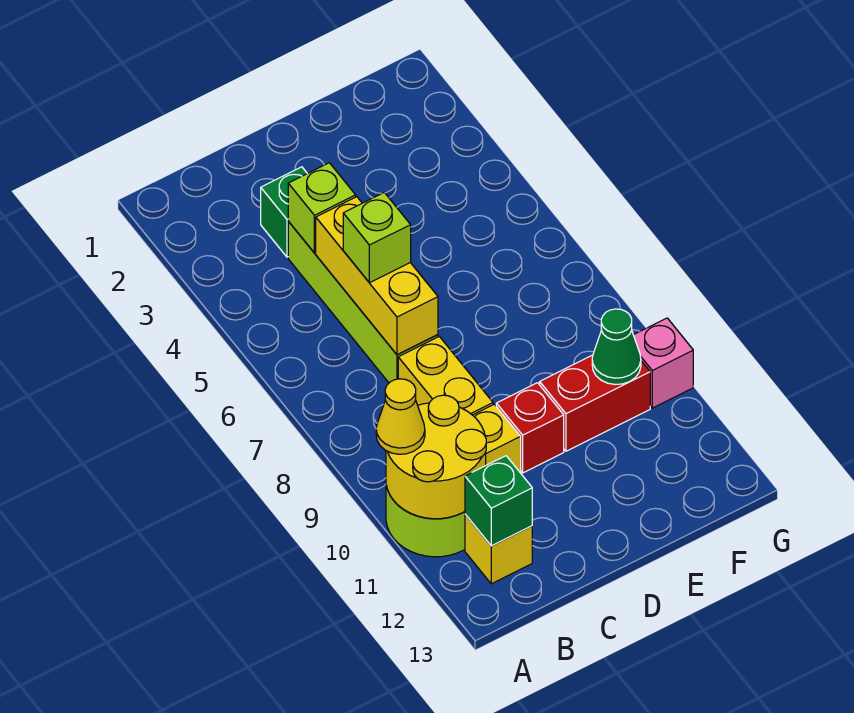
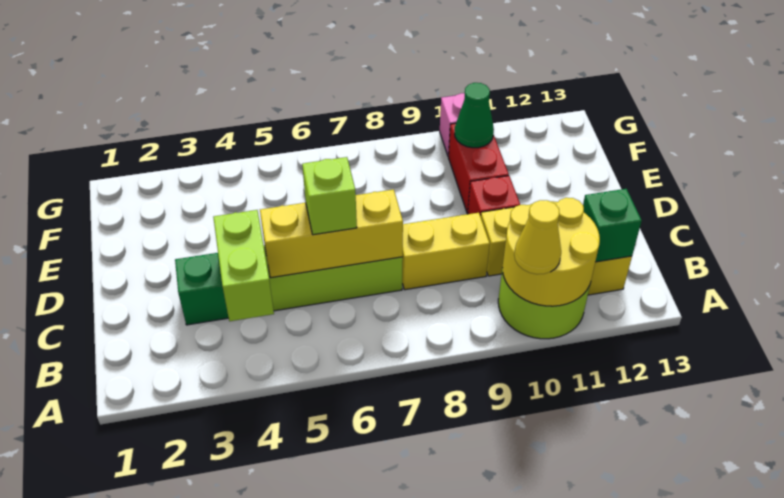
lime 1x1 brick [288,163,356,253] -> lime 1x2 brick [213,210,274,321]

